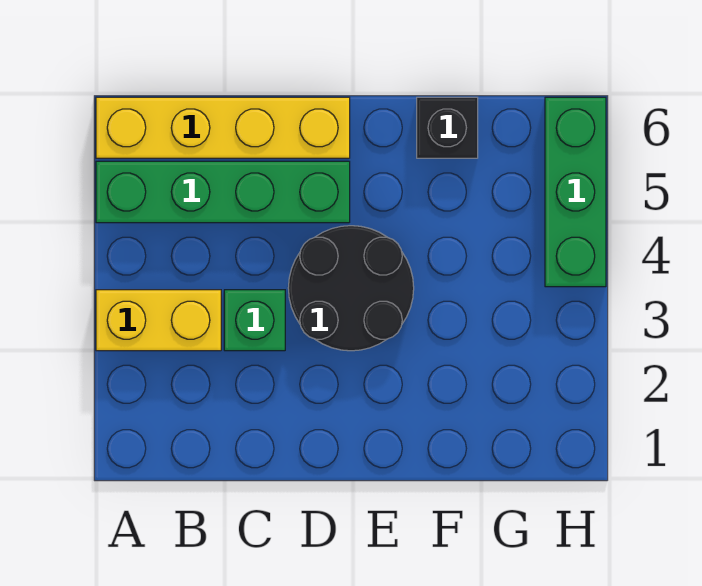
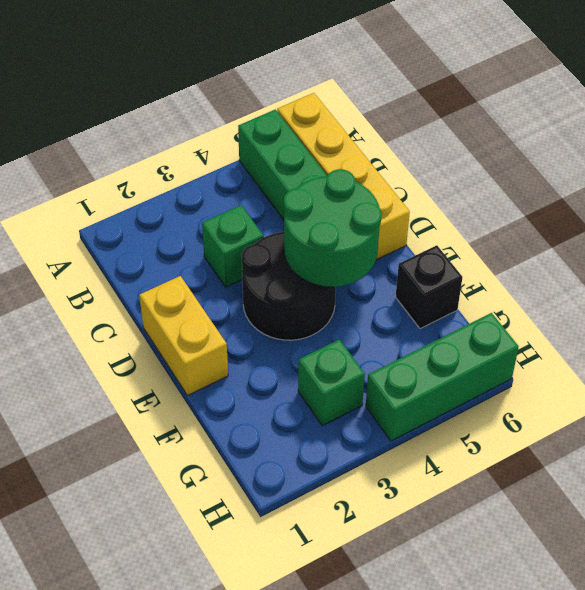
yellow 1x2 brick [96,290,221,351] -> yellow 1x2 brick moved to [139,276,228,396]
none -> green 2x2 round brick [284,169,382,287]
none -> green 1x1 brick [298,339,365,426]

